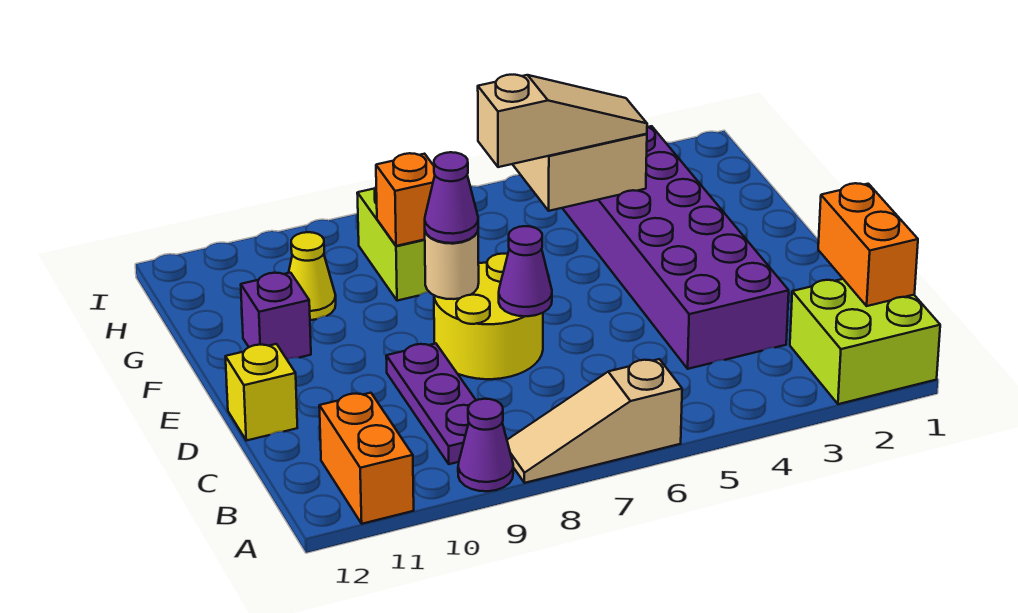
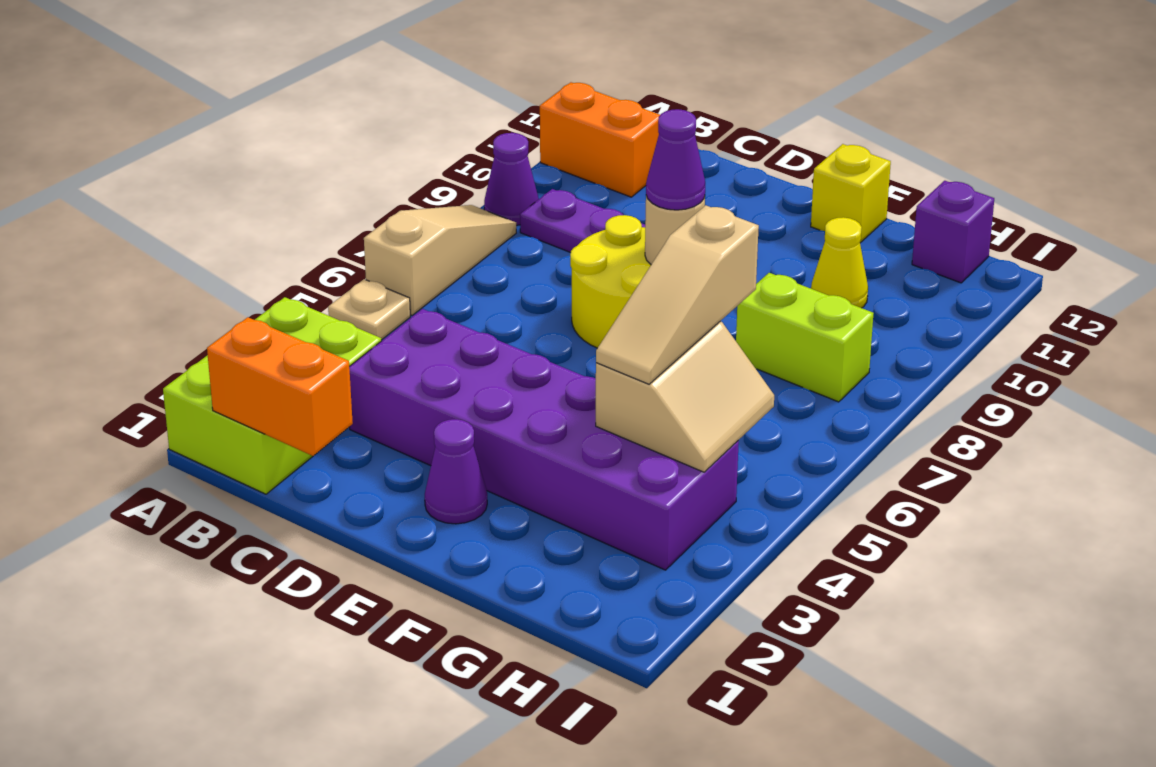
lime 2x2 brick [790,279,940,404] -> lime 2x3 brick [163,297,381,494]
none -> tan 1x1 plate [328,279,410,340]
purple 1x1 cone [499,226,552,316] -> purple 1x1 cone moved to [425,419,487,524]
yellow 1x1 brick [225,344,297,441] -> yellow 1x1 brick moved to [811,144,891,243]
purple 1x1 brick [241,273,311,359] -> purple 1x1 brick moved to [912,181,994,283]
orange 1x1 brick [376,153,435,246] -> none

